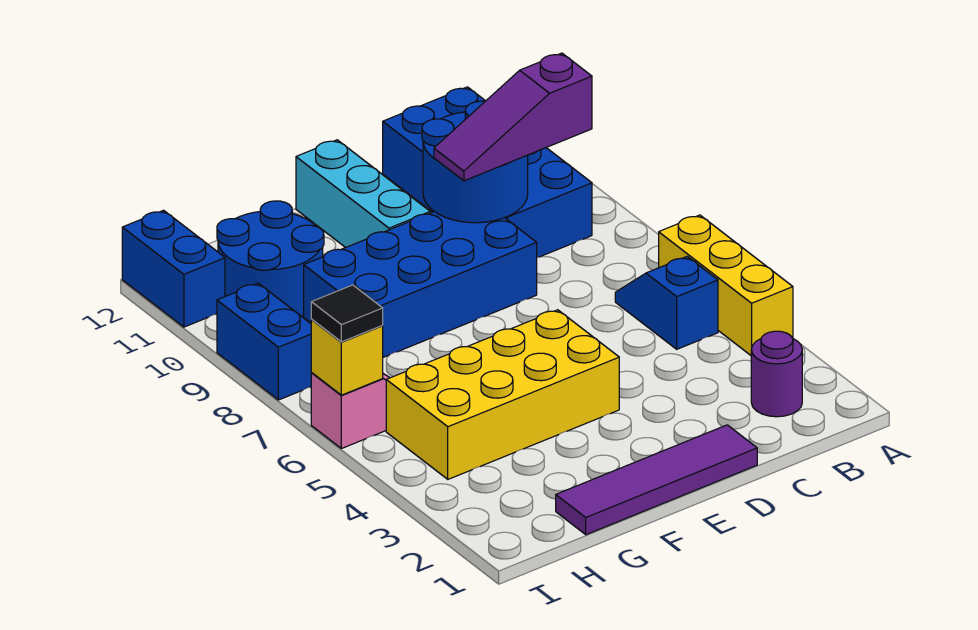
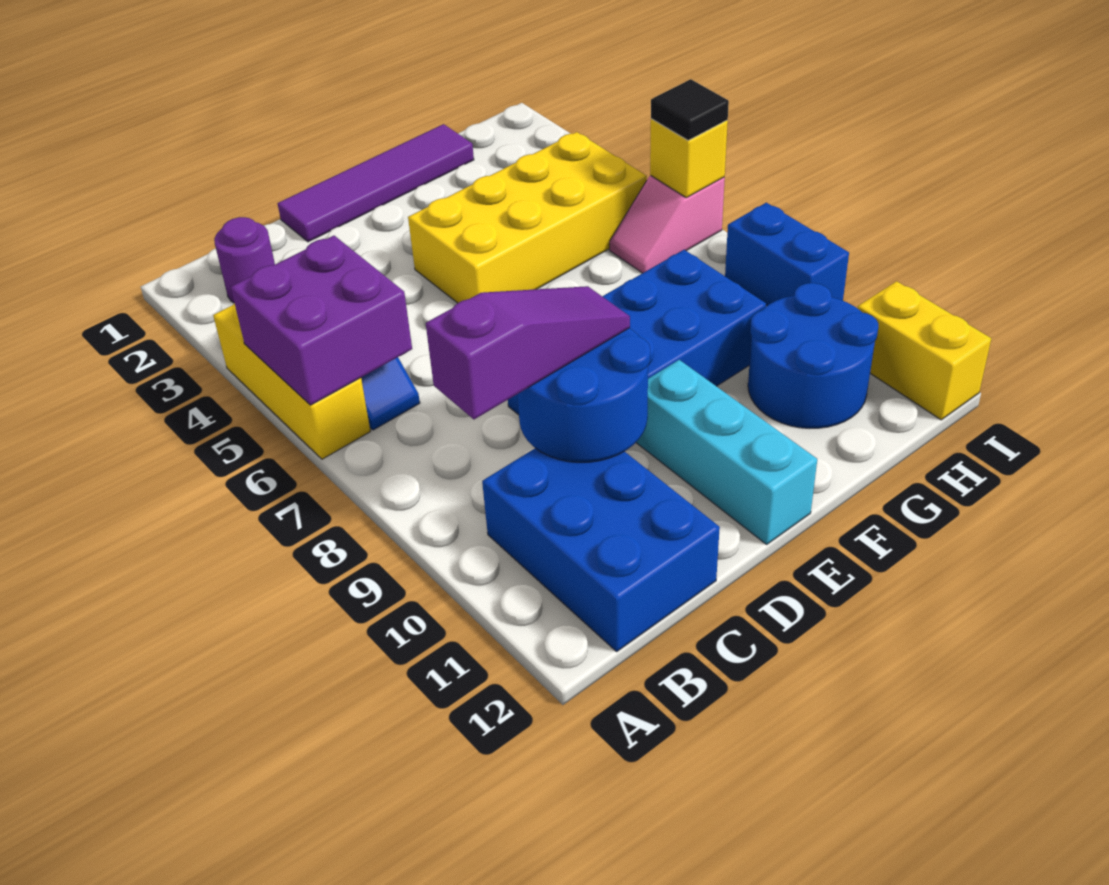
none -> purple 2x2 brick [231,236,412,405]
blue 2x4 brick [383,87,592,257] -> blue 2x3 brick [482,448,720,651]
blue 1x2 brick [122,210,225,327] -> yellow 1x2 brick [858,281,991,420]

